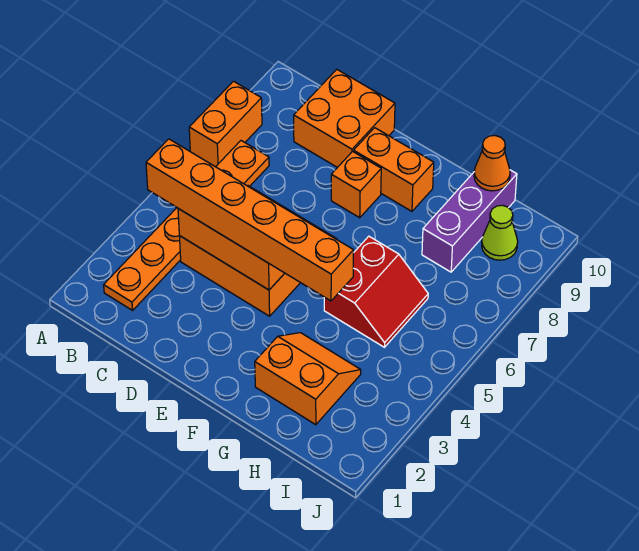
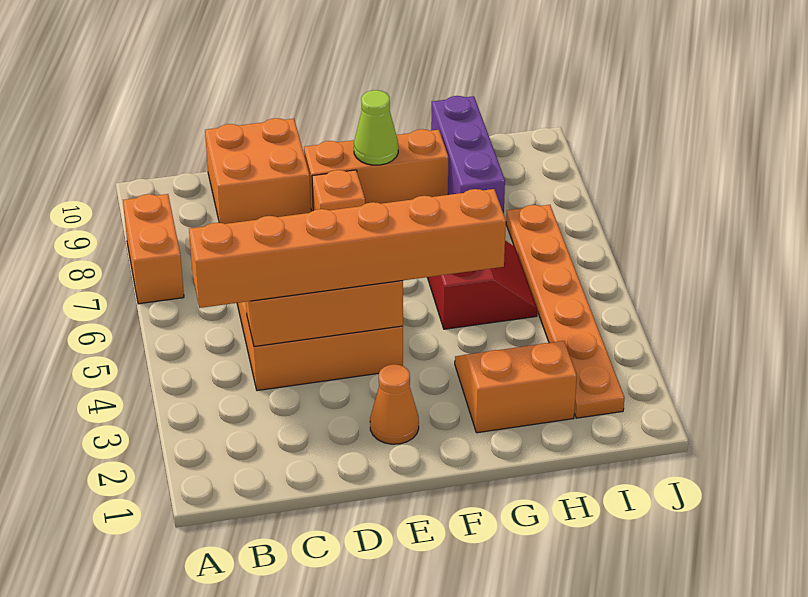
orange 1x6 plate [104,141,269,310] -> orange 1x6 plate moved to [506,205,625,418]
orange 1x2 brick [354,128,434,211] -> orange 1x3 brick [304,129,448,211]
orange 1x1 cone [474,136,510,191] -> orange 1x1 cone moved to [370,364,419,444]
lime 1x1 cone [482,205,518,260] -> lime 1x1 cone moved to [354,90,398,165]

